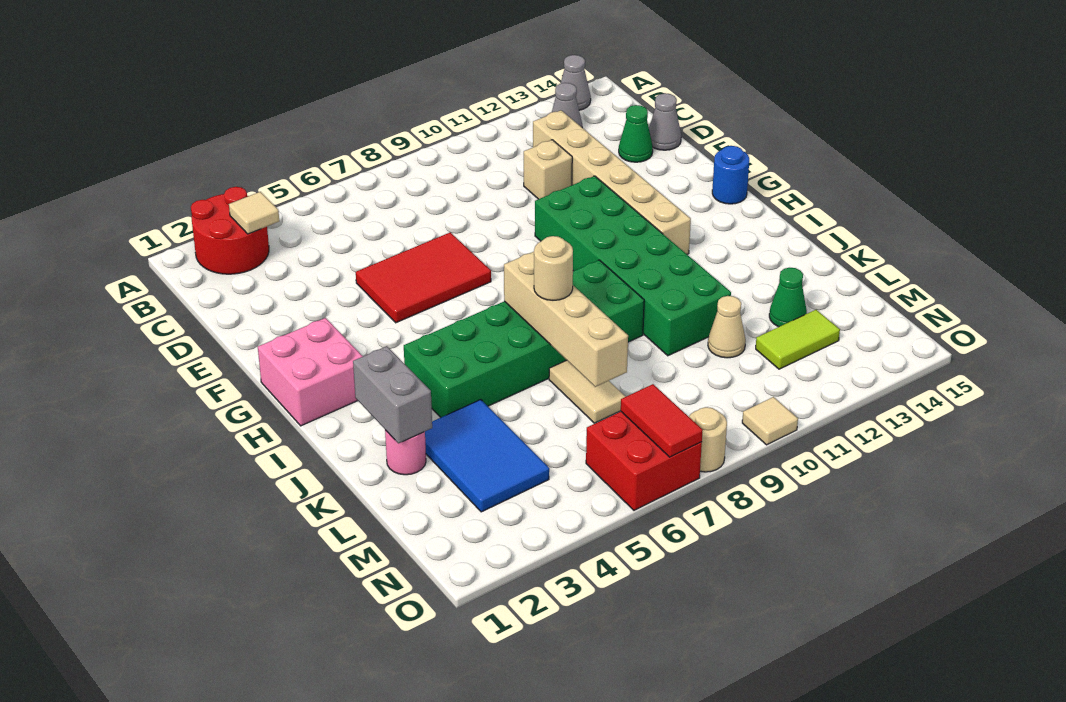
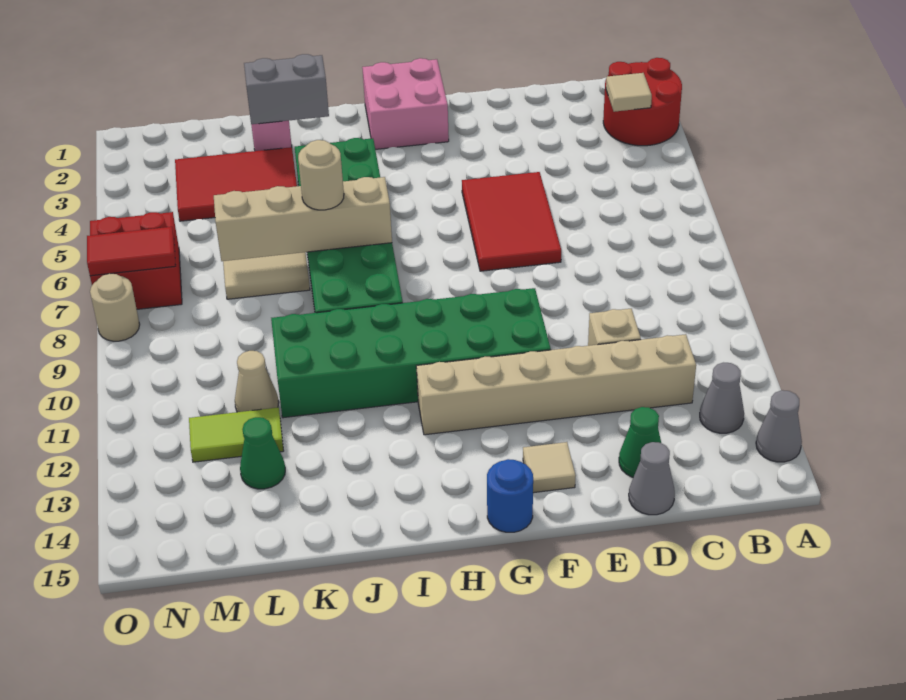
blue 2x3 tile [425,400,549,512] -> red 2x3 tile [175,147,297,221]
lime 1x2 tile [756,310,840,369] -> lime 1x2 tile turned to [189,407,283,462]
tan 1x1 tile [742,397,798,445] -> tan 1x1 tile moved to [523,442,576,493]

